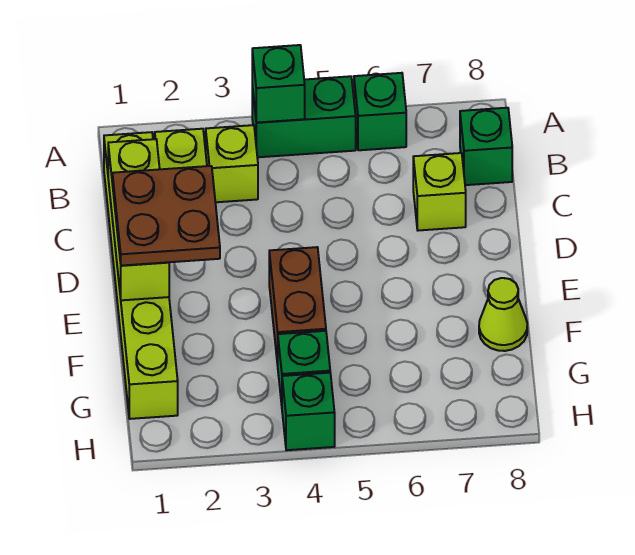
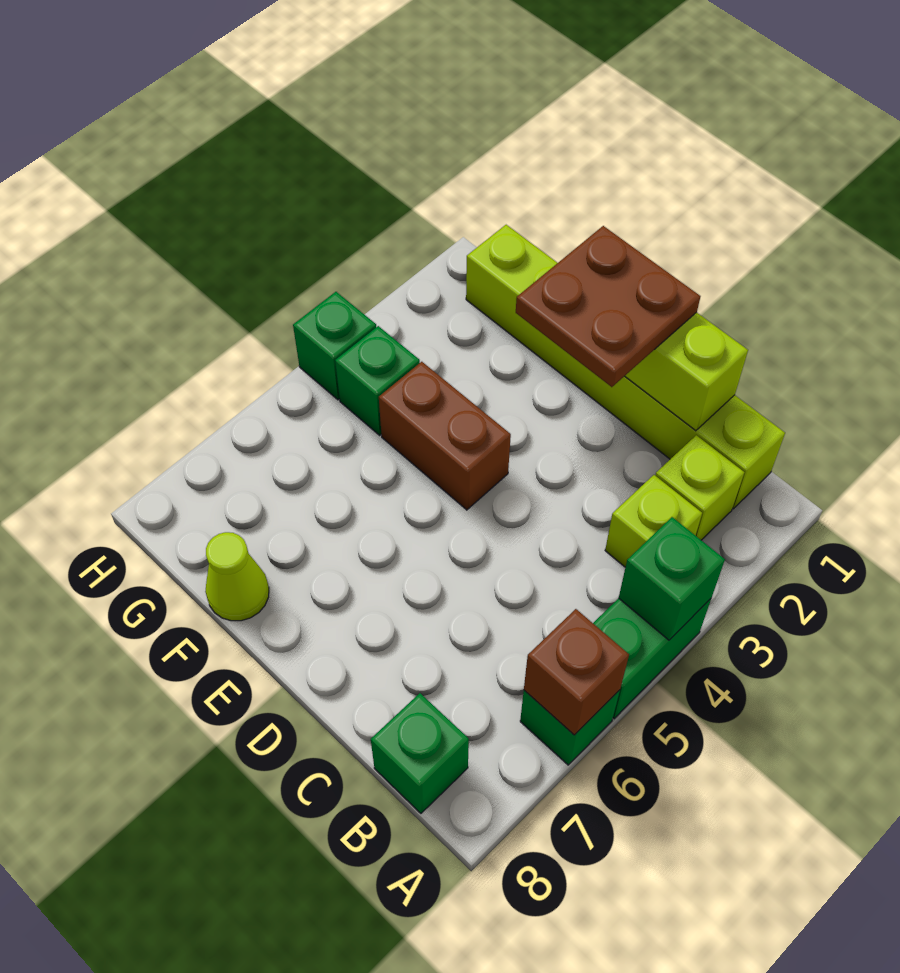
none -> brown 1x1 brick [524,609,629,735]
lime 1x1 brick [413,153,466,231] -> none

